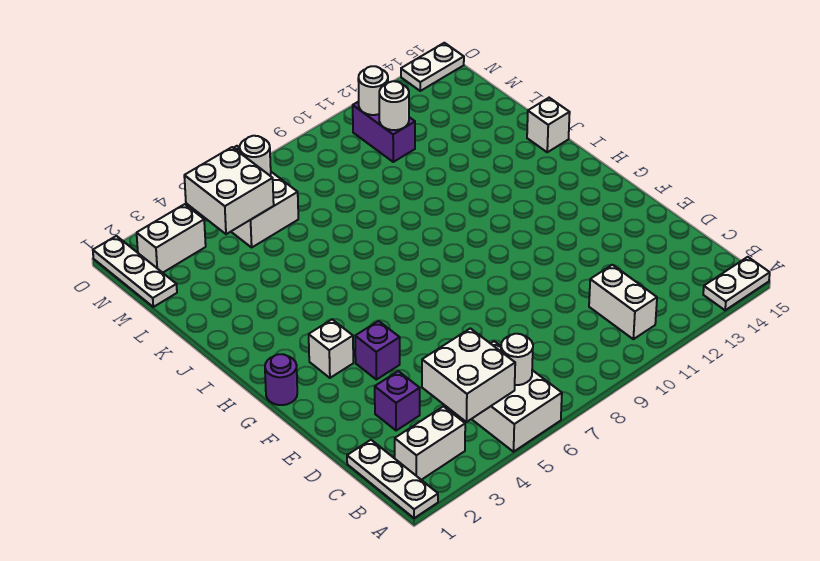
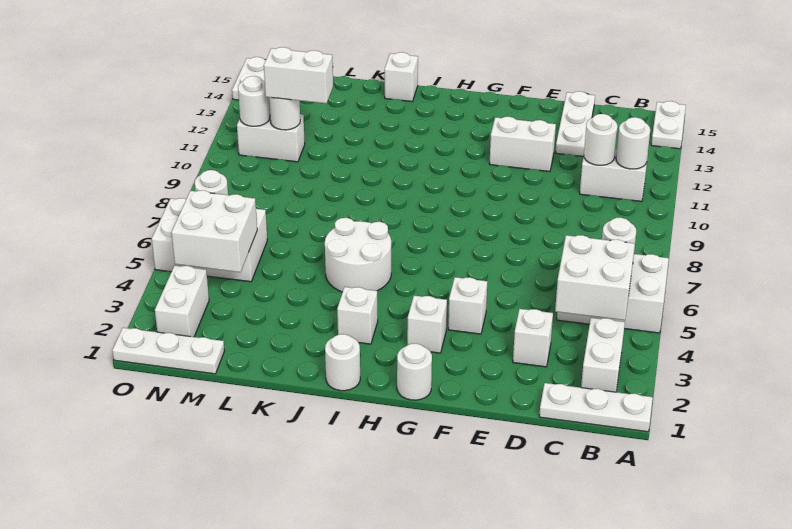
none -> white 1x1 round brick [616,117,650,169]
none -> white 1x1 round brick [584,114,618,165]
purple 1x1 brick [375,371,420,431] -> white 1x1 brick [513,309,553,367]
none -> white 1x3 plate [555,91,595,156]
none -> white 1x2 brick [490,117,556,172]
purple 1x1 brick [355,321,400,380] -> white 1x1 brick [448,277,487,334]
purple 1x1 round brick [265,354,297,405] -> white 1x1 round brick [397,344,432,400]
none -> white 1x1 round brick [325,334,360,391]
none -> white 1x1 brick [337,287,378,344]
none -> white 2x2 round brick [325,218,391,292]
none -> white 1x2 brick [264,47,333,103]
purple 1x2 brick [353,101,415,162] -> white 1x2 brick [237,114,305,162]

